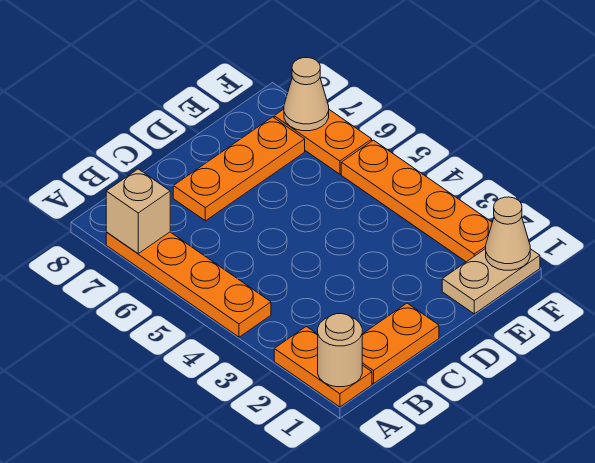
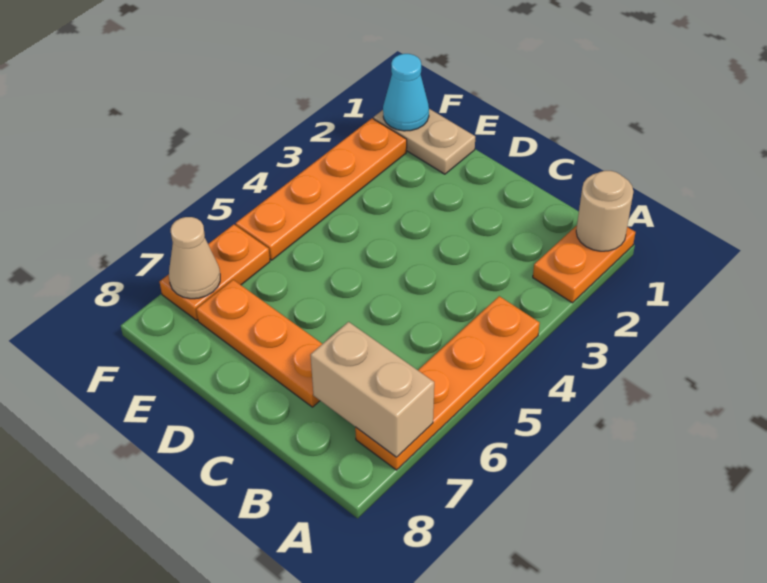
tan 1x1 brick [106,169,170,253] -> tan 1x2 brick [311,322,434,457]
orange 1x2 plate [362,303,439,384] -> none
tan 1x1 cone [486,197,530,270] -> cyan 1x1 cone [383,54,429,131]

